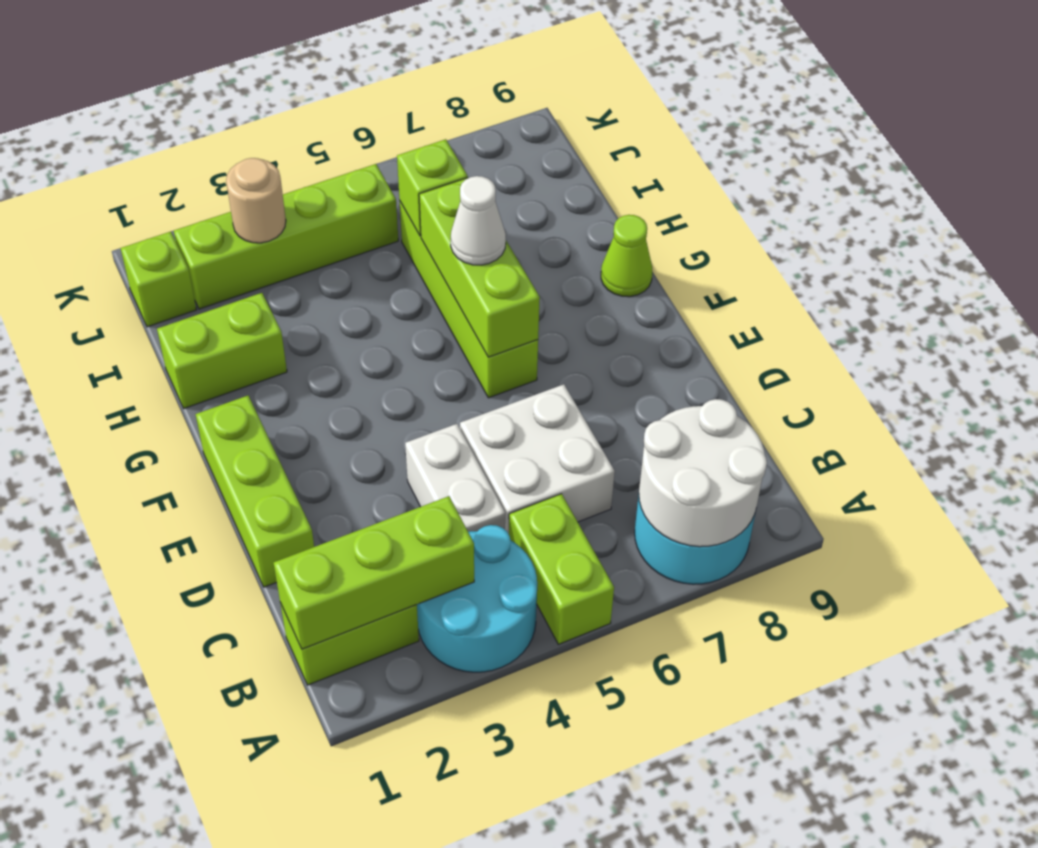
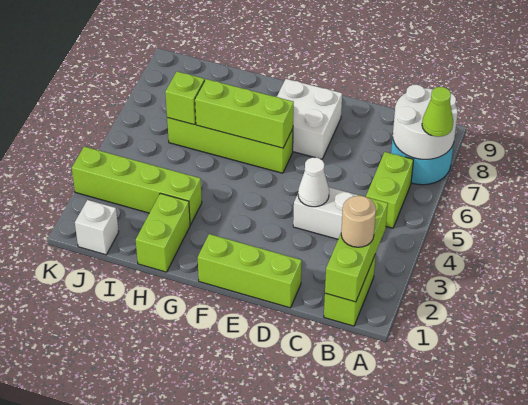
cyan 2x2 round brick [417,525,537,672] -> none
lime 1x2 brick [509,494,614,644] -> lime 1x2 brick turned to [366,152,413,228]
white 2x2 brick [460,384,615,534] -> white 2x2 brick moved to [277,79,342,159]
white 1x1 cone [451,176,506,265] -> white 1x1 cone moved to [298,157,329,207]
lime 1x1 cone [601,215,652,297] -> lime 1x1 cone moved to [422,87,453,137]
lime 1x1 brick [121,232,196,327] -> white 1x1 brick [75,200,119,255]
lime 1x4 brick [174,164,398,309] -> lime 1x4 brick turned to [72,147,202,225]
tan 1x1 round brick [226,158,286,243] -> tan 1x1 round brick moved to [341,196,376,247]

